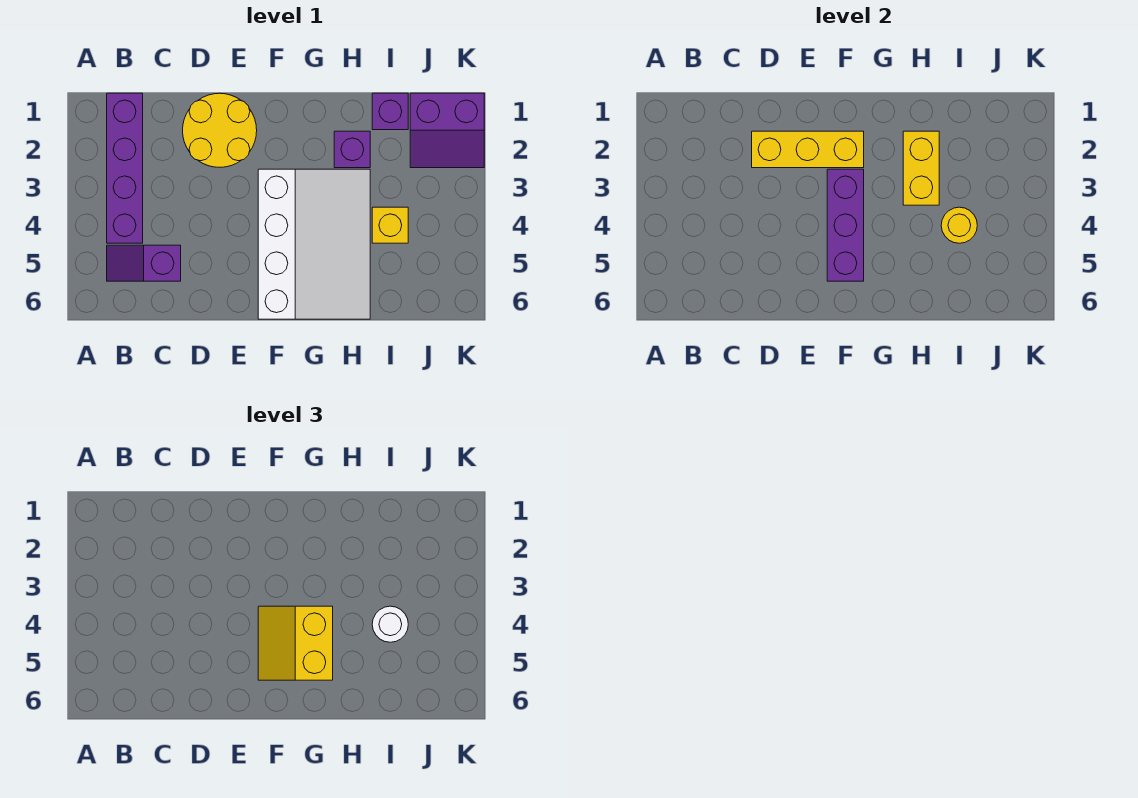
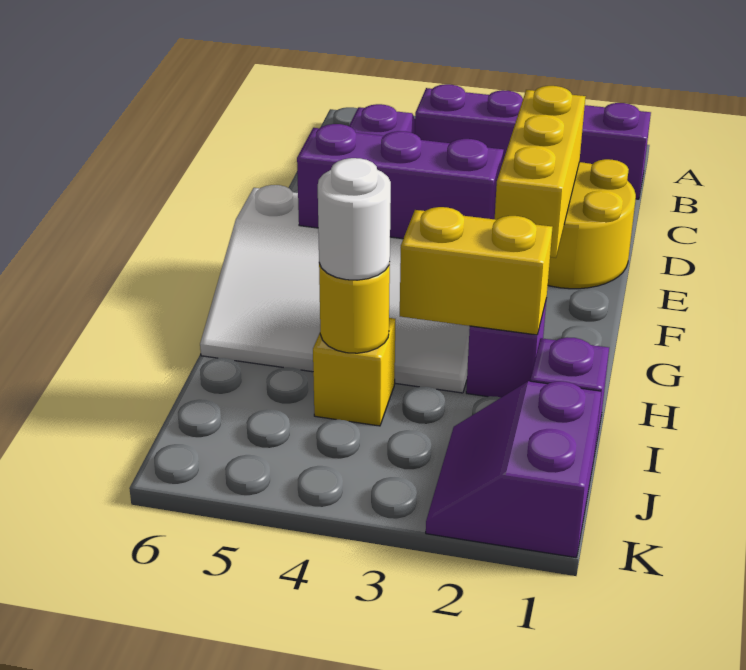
yellow 2x2 slope [258,606,333,680] -> none

